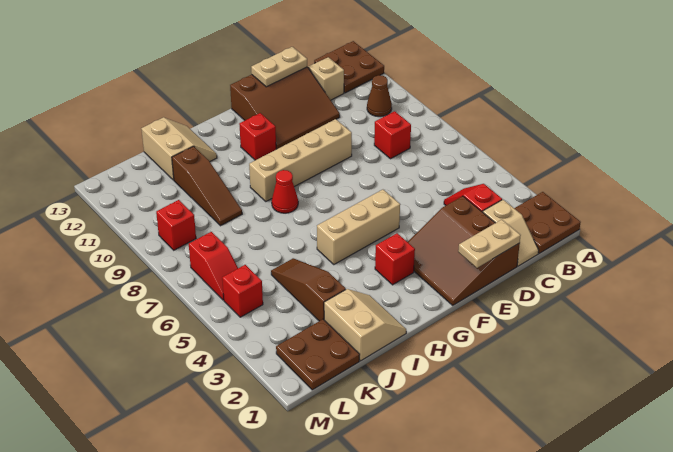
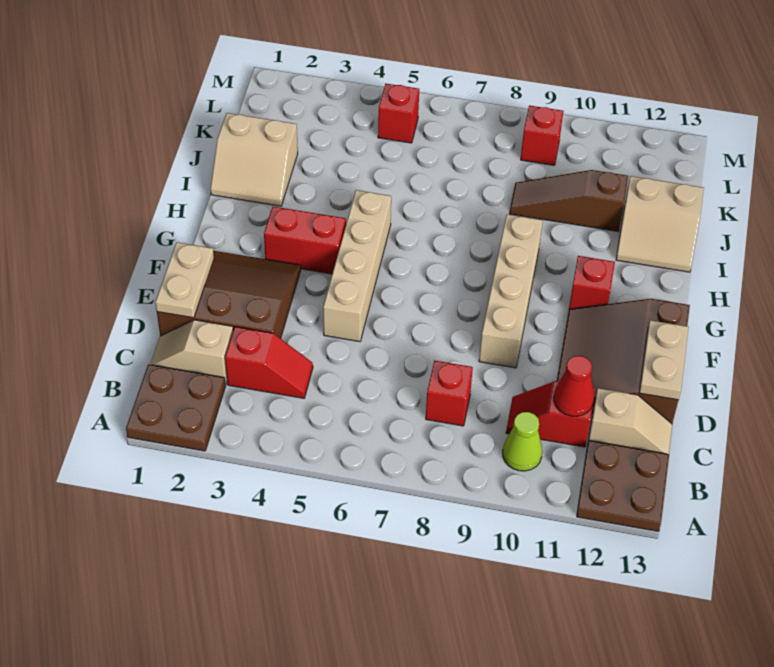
brown 1x1 cone [367,75,392,117] -> lime 1x1 cone [503,412,542,471]
tan 1x3 brick [317,190,400,264] -> tan 1x4 brick [323,190,391,342]
red 1x1 brick [375,233,415,285] -> red 1x2 brick [264,207,346,274]
red 1x1 cone [272,170,298,213] -> red 1x1 cone moved to [554,356,594,416]
brown 1x3 slope [271,258,346,321] -> none
brown 2x2 plate [276,319,360,390] -> none
red 1x2 slope [189,232,238,300] -> red 1x2 slope moved to [506,381,595,447]

